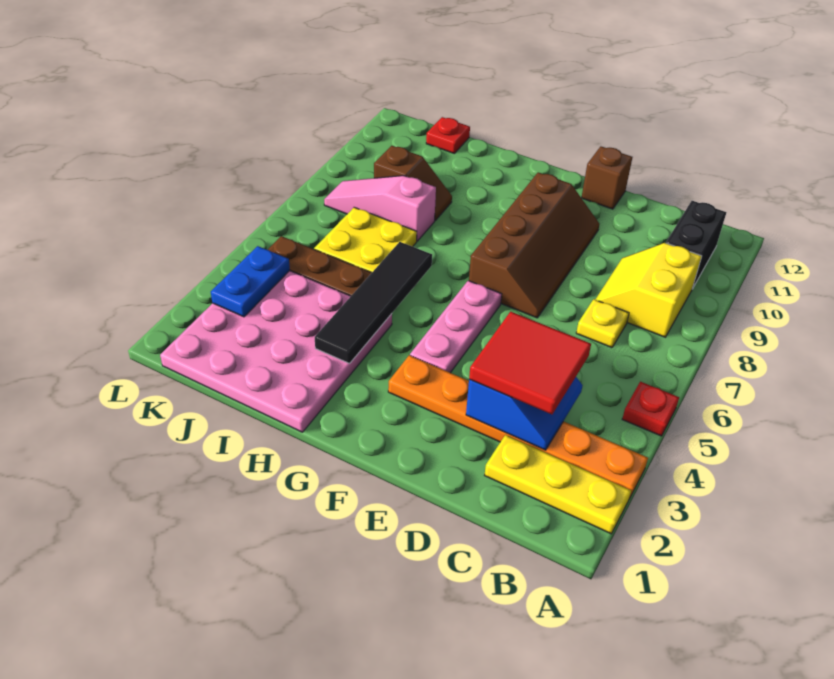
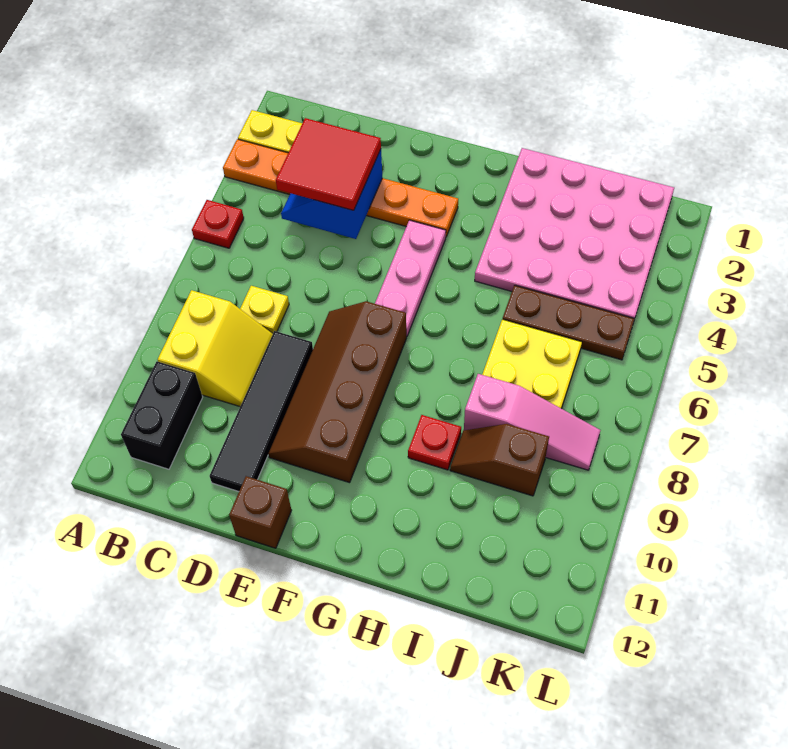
black 1x4 tile [315,242,432,363] -> black 1x4 tile moved to [210,331,313,492]
red 1x1 plate [426,117,470,153] -> red 1x1 plate moved to [408,415,461,470]
blue 1x2 plate [211,246,290,317] -> none

